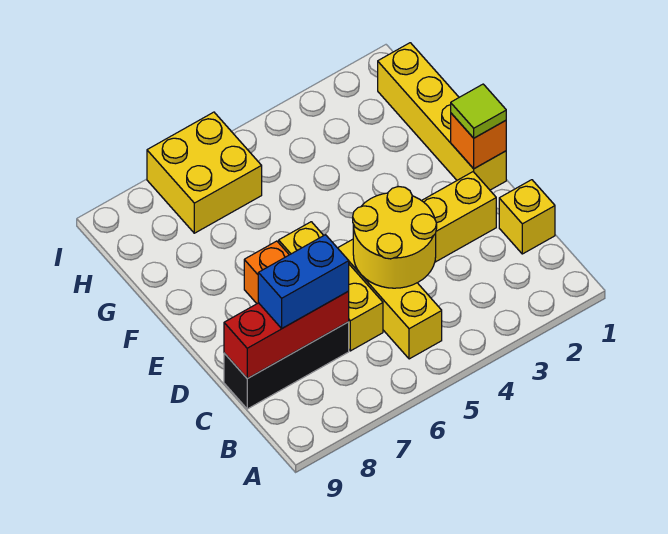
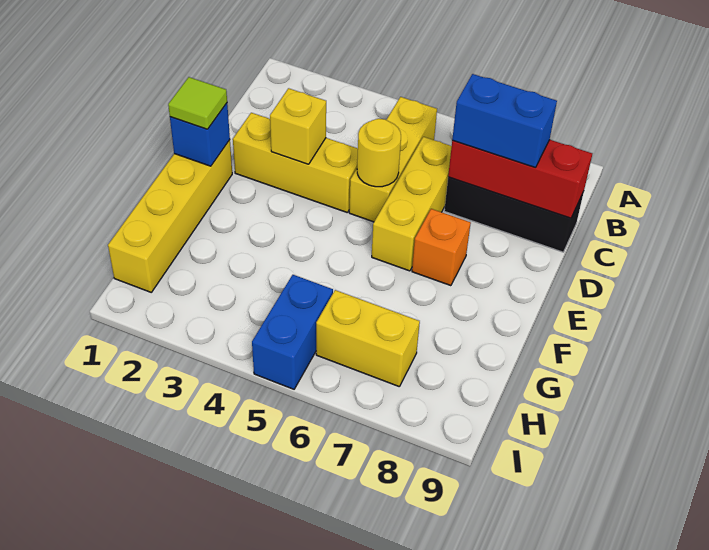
yellow 1x1 brick [499,180,555,254] -> yellow 1x1 brick moved to [270,88,326,164]
yellow 2x2 round brick [353,187,437,288] -> yellow 1x1 round brick [357,119,401,187]
orange 1x1 brick [451,113,506,169] -> blue 1x1 brick [170,103,230,166]
none -> blue 1x2 brick [252,275,333,389]
yellow 2x2 brick [147,112,262,233] -> yellow 1x2 brick [316,290,420,387]

